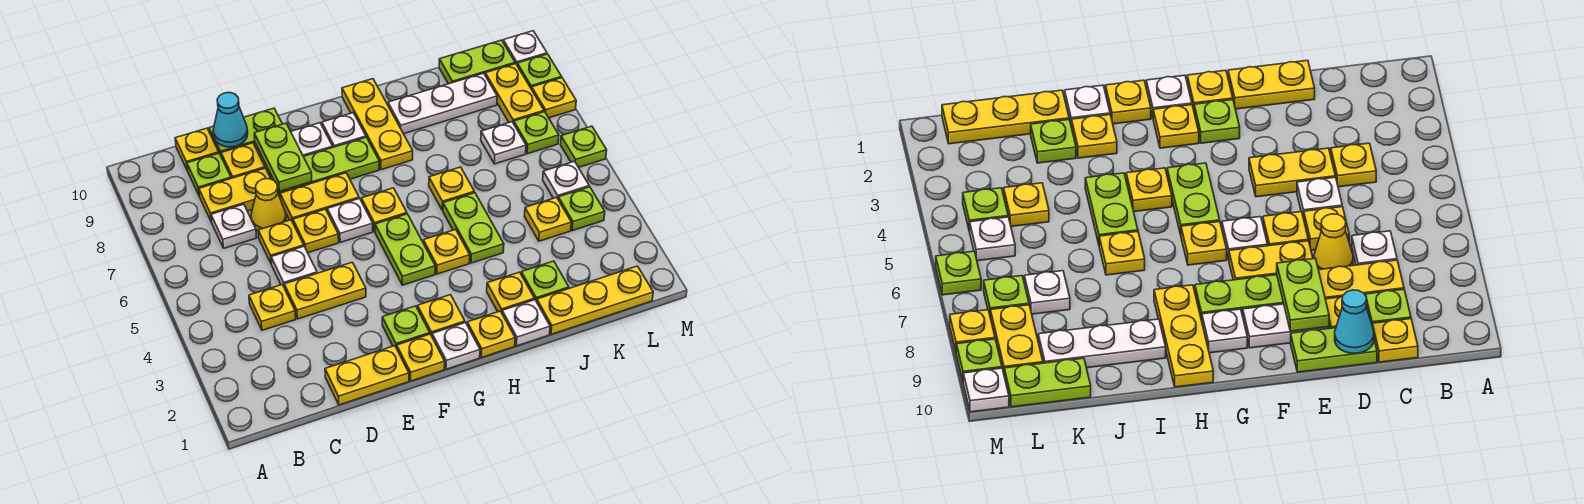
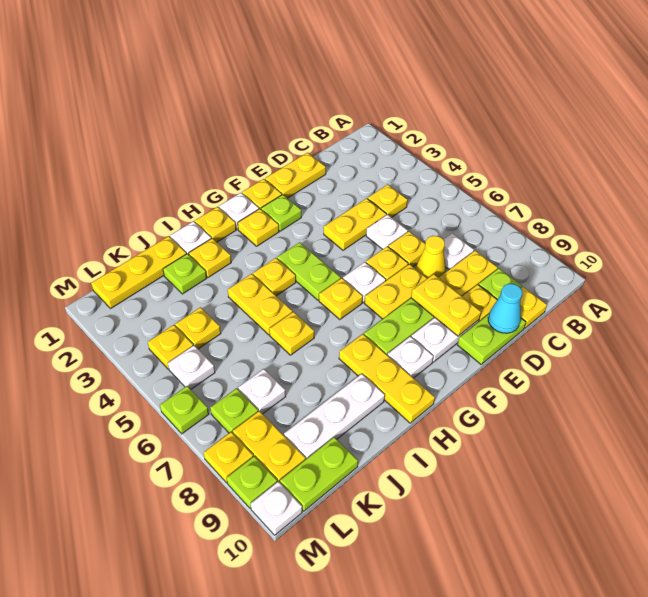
lime 1x2 plate [254,123,312,192] -> yellow 1x2 plate [411,274,481,336]
lime 1x2 plate [443,193,504,263] -> yellow 1x2 plate [228,274,292,335]
lime 1x1 plate [558,187,605,231] -> yellow 1x1 plate [148,325,193,369]

